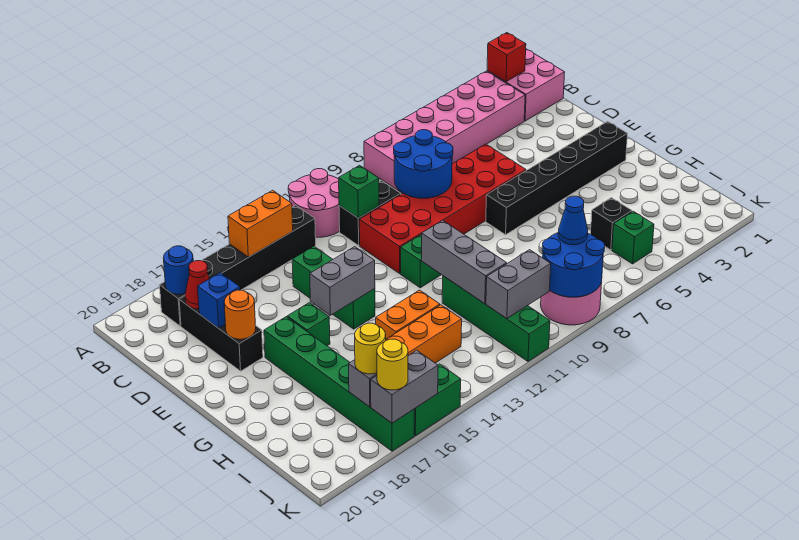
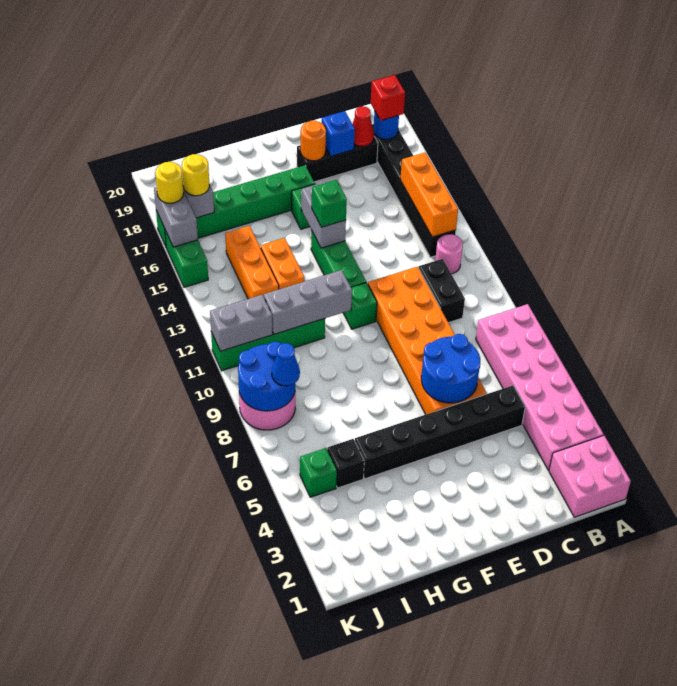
red 1x1 brick [487,33,526,82] -> red 1x1 brick moved to [371,75,405,121]
pink 2x2 round brick [288,169,340,237] -> pink 1x1 round brick [435,234,463,274]
orange 1x2 brick [228,190,293,257] -> orange 1x3 brick [400,152,458,237]
blue 2x2 round brick [394,130,453,198] -> blue 2x2 round brick moved to [421,334,480,403]
green 1x1 brick [339,166,379,218] -> green 1x1 brick moved to [312,180,347,227]
red 2x6 brick [359,144,526,273] -> orange 2x6 brick [368,267,487,415]
green 1x3 brick [292,246,375,329] -> green 1x3 brick turned to [311,230,366,287]
black 1x6 brick [486,121,628,235] -> black 1x6 brick turned to [355,386,525,479]
grey 1x2 brick [486,250,551,319] -> grey 1x2 brick turned to [210,295,273,351]

